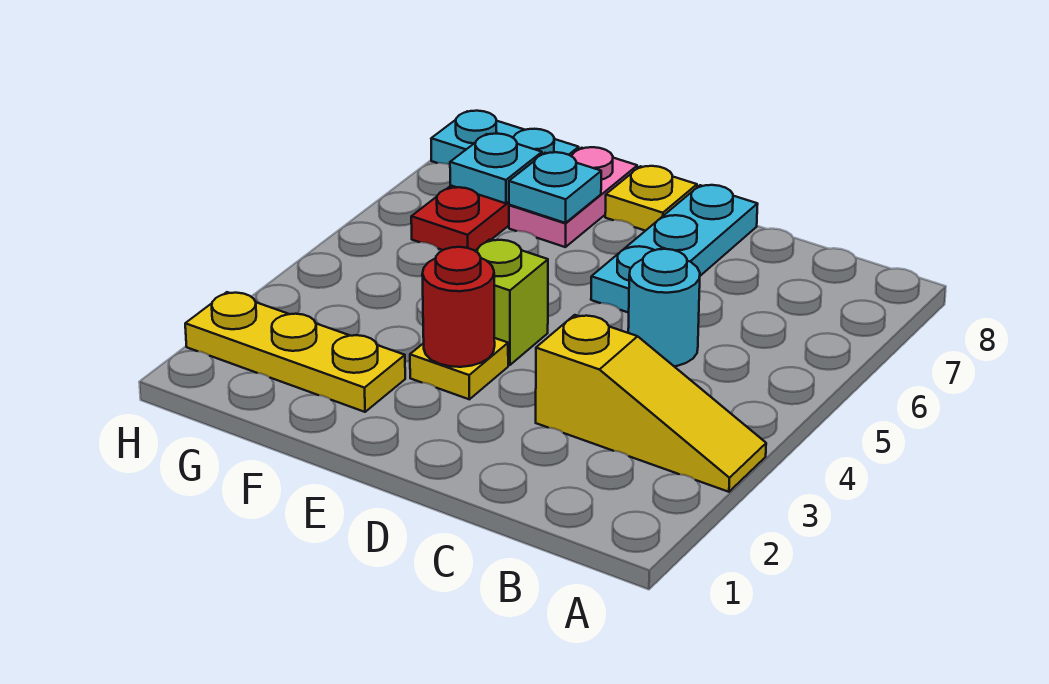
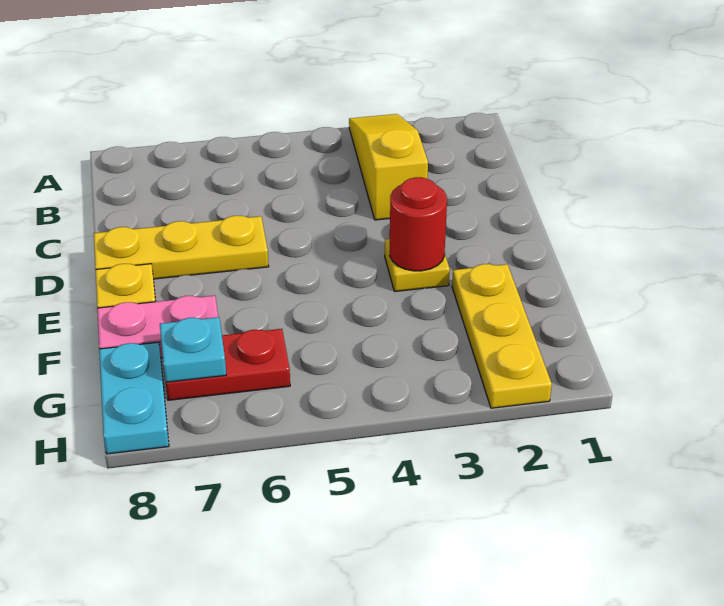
cyan 1x1 round brick [628,249,700,366] -> none
cyan 1x3 plate [591,185,758,313] -> yellow 1x3 plate [94,216,269,279]
lime 1x1 brick [475,240,548,365] -> none
cyan 1x1 plate [509,152,601,223] -> none

